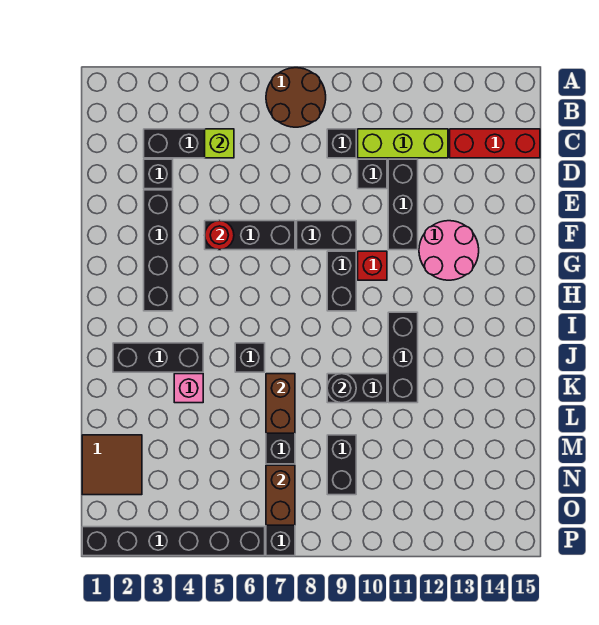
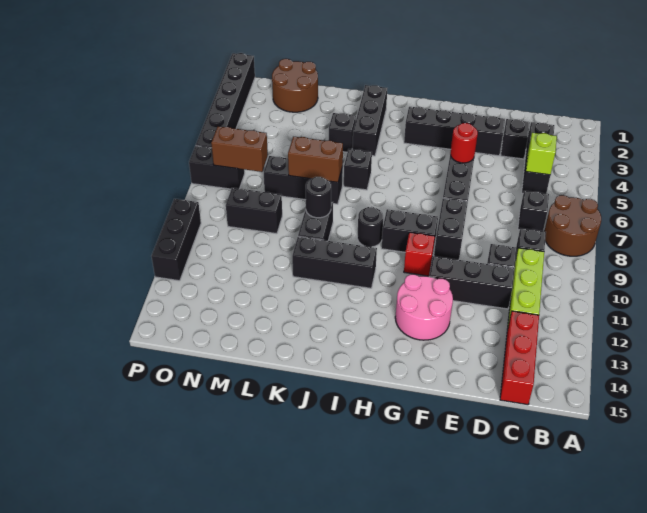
none -> black 1x1 brick [518,191,549,231]
none -> black 1x1 round brick [357,207,383,247]
pink 1x1 brick [174,374,203,403] -> black 1x1 brick [329,113,356,152]
brown 2x2 tile [82,435,142,495] -> brown 2x2 round brick [272,59,318,112]
none -> black 1x3 brick [151,199,201,281]

